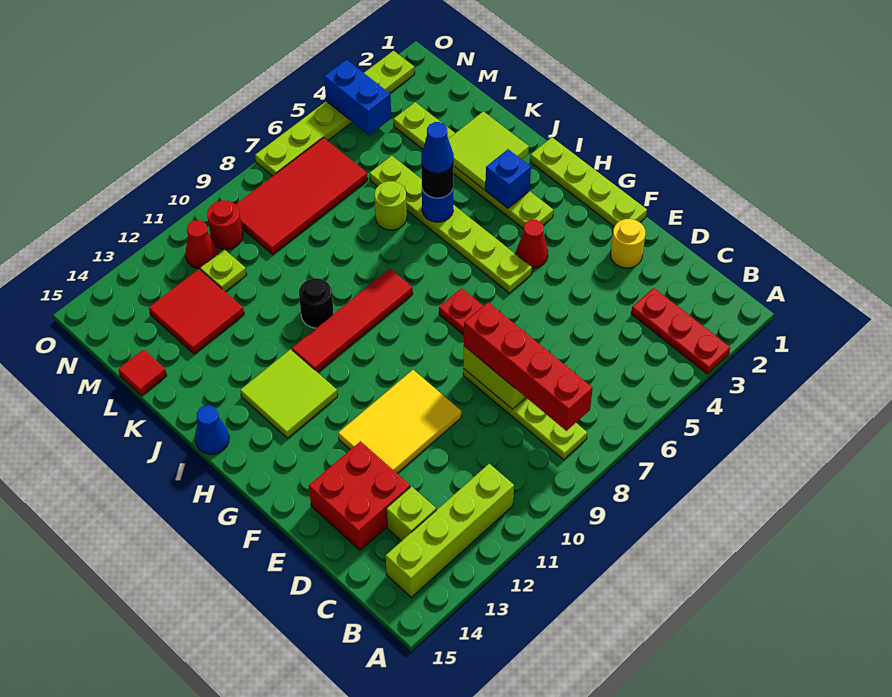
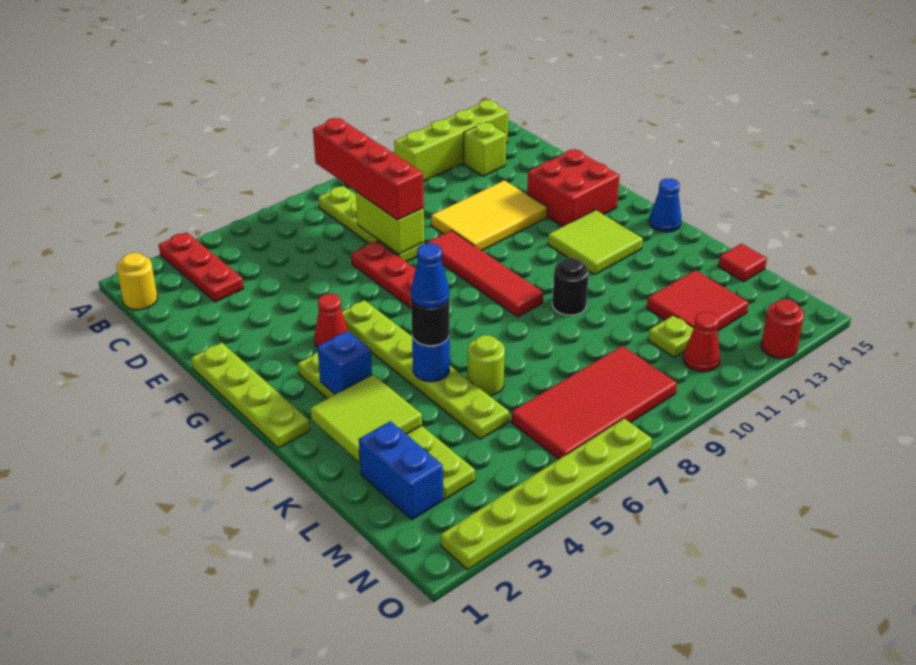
red 2x2 brick [309,441,410,550] -> red 2x2 brick moved to [527,149,620,226]
yellow 1x1 round brick [611,219,645,268] -> yellow 1x1 round brick moved to [117,253,158,310]
red 1x4 tile [292,269,413,372] -> red 1x4 tile turned to [427,230,543,317]
blue 1x2 brick [324,60,391,135] -> blue 1x2 brick moved to [359,421,443,520]
red 1x1 round brick [207,200,243,249] -> red 1x1 round brick moved to [761,299,804,358]

